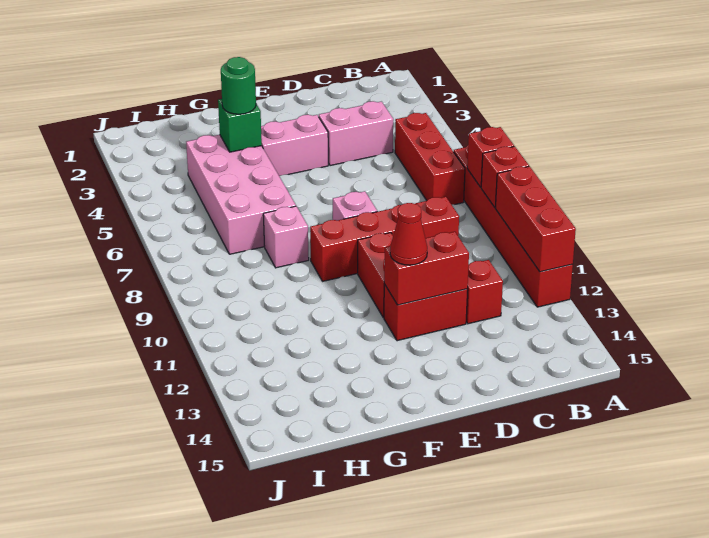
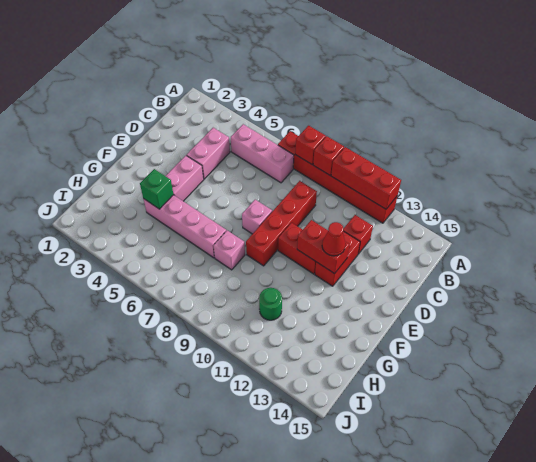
red 1x3 brick [395,113,465,205] -> pink 1x3 brick [231,124,294,183]
red 1x2 brick [384,232,469,305] -> red 1x2 brick turned to [297,220,349,274]
pink 2x4 brick [186,135,296,254] -> pink 1x4 brick [144,195,226,258]
green 1x1 round brick [221,57,256,114] -> green 1x1 round brick moved to [259,288,282,320]

